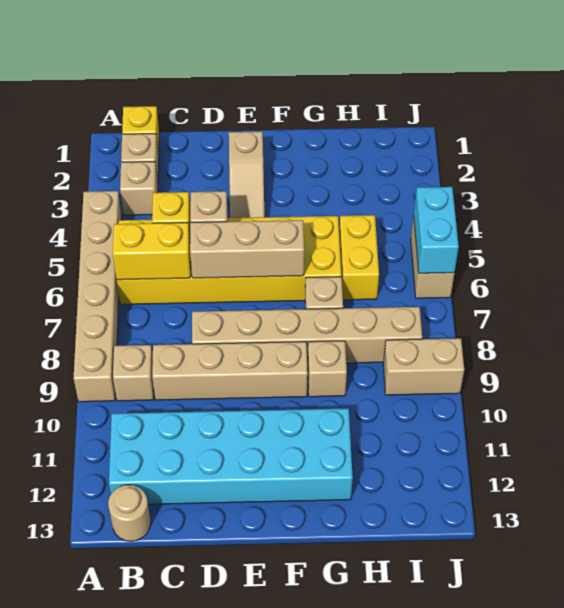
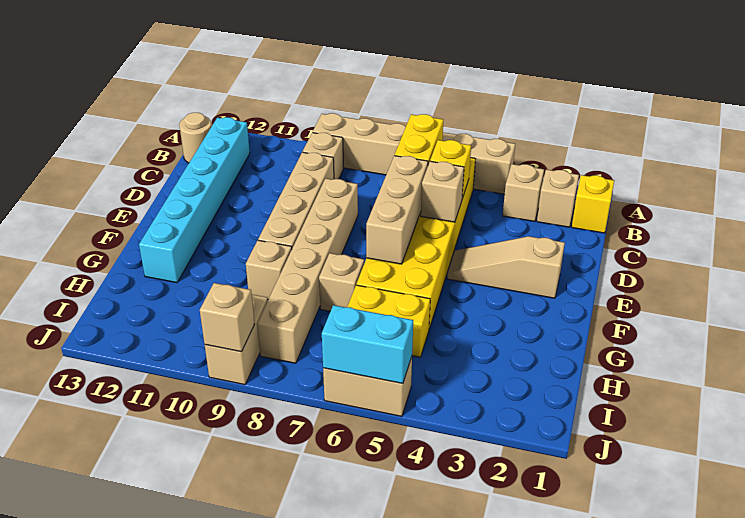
cyan 2x6 brick [109,408,353,504] -> cyan 1x6 brick [139,117,250,283]
none -> tan 1x1 brick [200,283,255,352]

